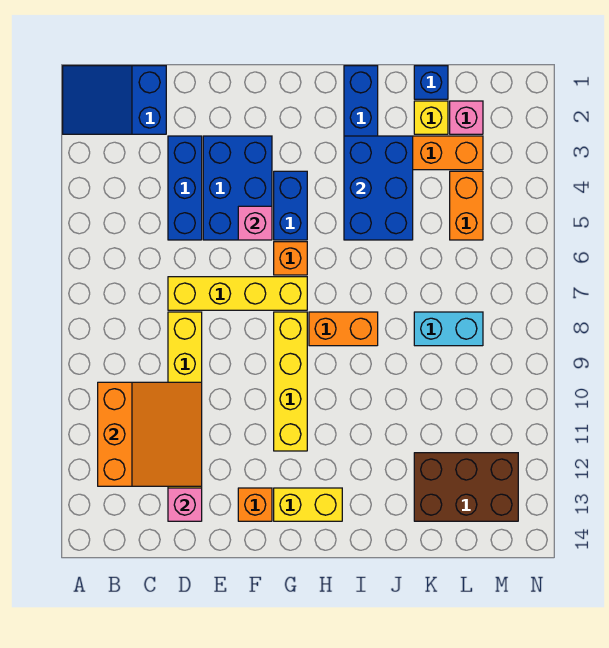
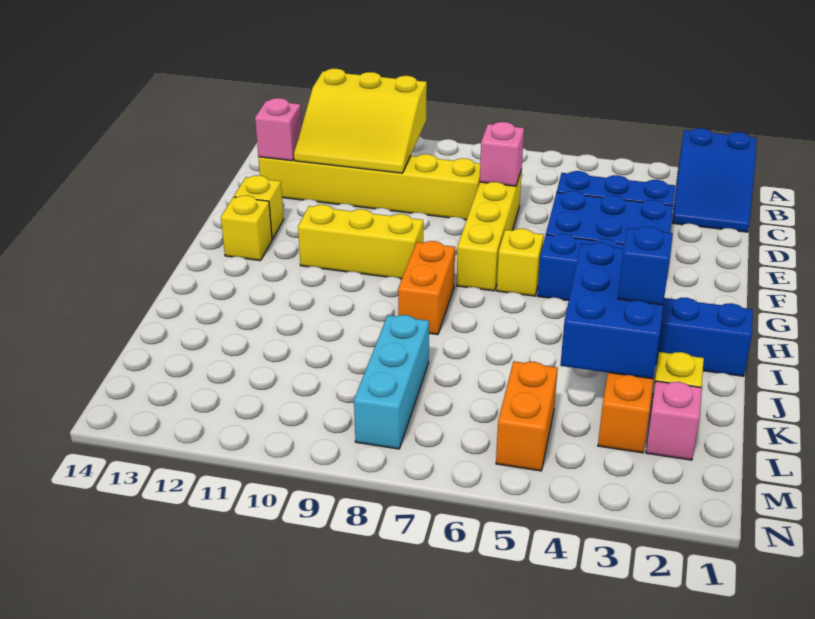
blue 2x3 slope [63,66,166,134] -> blue 2x3 slope turned to [672,128,756,232]
orange 3x3 slope [98,382,202,486] -> yellow 3x3 slope [294,69,427,173]
pink 1x1 brick [238,206,272,240] -> pink 1x1 brick moved to [480,122,524,186]
orange 1x1 brick [238,488,272,521] -> yellow 1x1 brick [234,175,284,239]
orange 1x1 brick [274,242,307,275] -> yellow 1x1 brick [497,229,544,296]
yellow 1x4 brick [274,312,307,451] -> yellow 1x3 brick [298,205,423,279]
yellow 1x2 brick [274,488,342,521] -> yellow 1x1 brick [221,195,272,261]
blue 2x3 brick [344,136,413,240] -> blue 2x3 brick turned to [560,242,663,379]
blue 1x1 brick [414,66,448,99] -> blue 1x1 brick moved to [618,227,673,305]
cyan 1x2 brick [414,312,483,346] -> cyan 1x3 brick [354,315,429,449]
brown 2x3 brick [414,453,518,521] -> none
orange 1x2 brick [450,171,483,240] -> orange 1x2 brick turned to [496,361,558,471]

